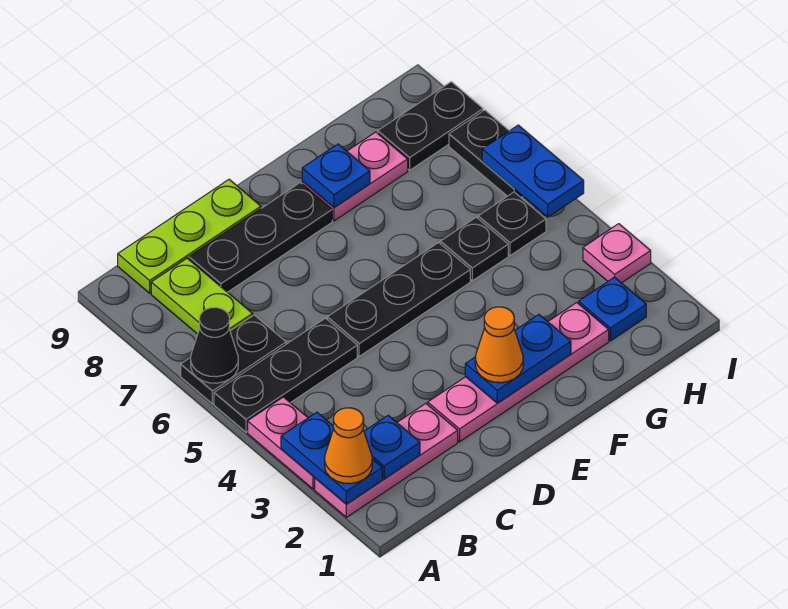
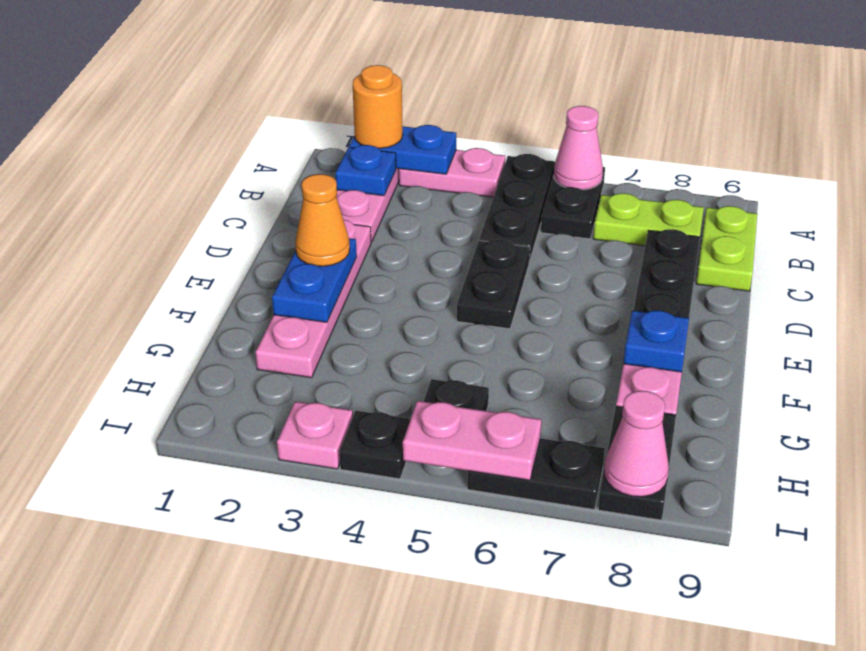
orange 1x1 cone [325,408,372,484] -> orange 1x1 round brick [353,65,403,148]
black 1x1 cone [191,307,238,383] -> pink 1x1 cone [554,106,603,190]
lime 1x3 plate [118,179,261,293] -> lime 1x2 plate [696,206,757,291]
black 1x3 plate [327,243,470,356] -> black 1x2 plate [457,239,530,329]
black 1x1 plate [440,217,508,281] -> black 1x1 plate moved to [340,411,411,479]
blue 1x1 plate [579,277,646,341] -> none
blue 1x2 plate [482,125,584,217] -> pink 1x2 plate [403,401,541,480]
none -> pink 1x1 cone [604,391,669,497]

